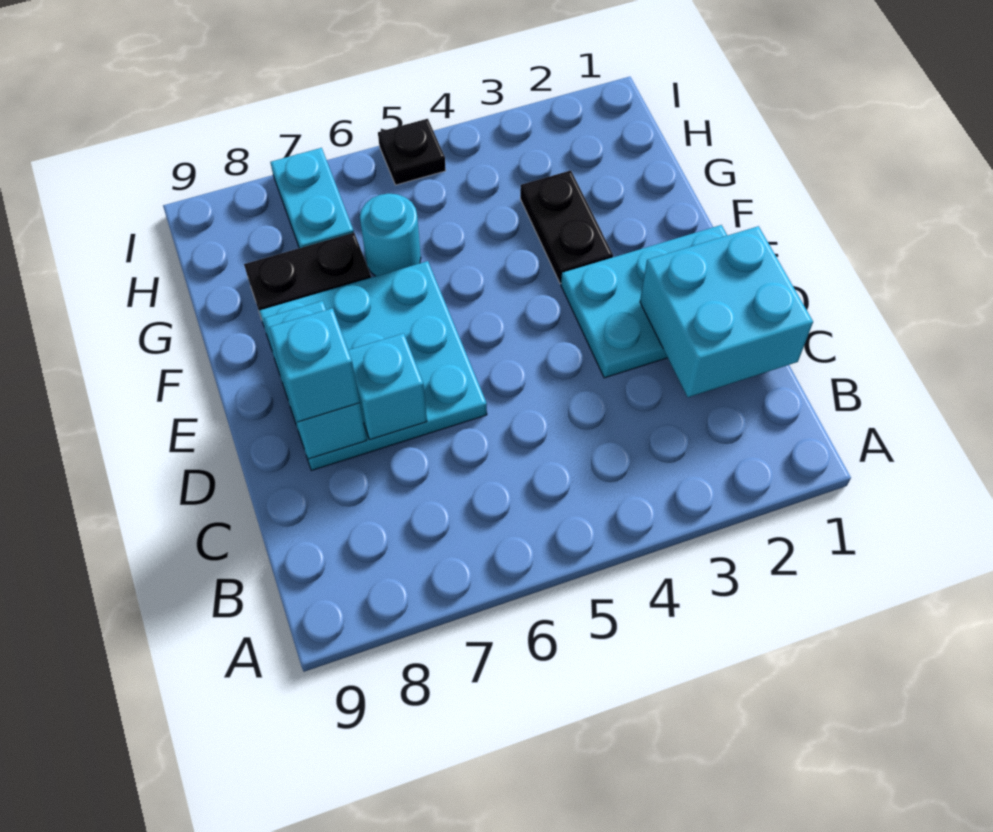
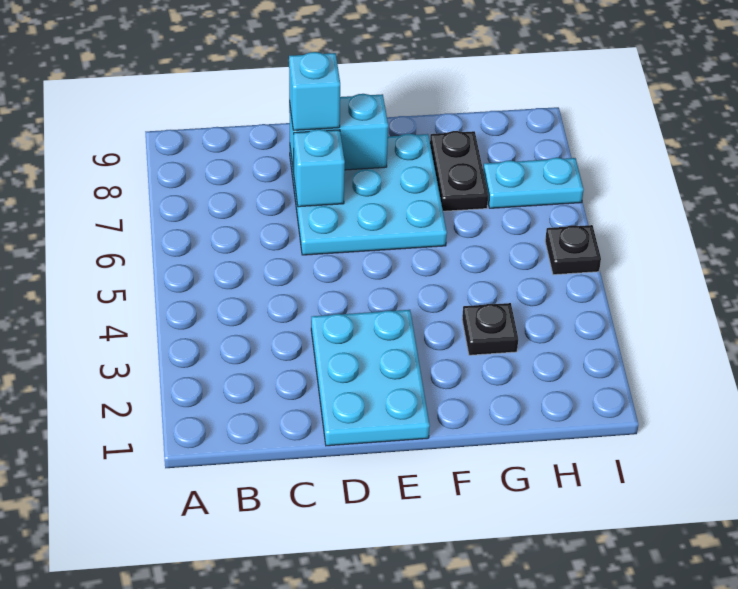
cyan 2x2 brick [640,226,813,397] -> none
black 1x2 plate [520,170,613,284] -> black 1x1 plate [462,303,518,355]
cyan 1x1 round brick [360,194,421,276] -> none

